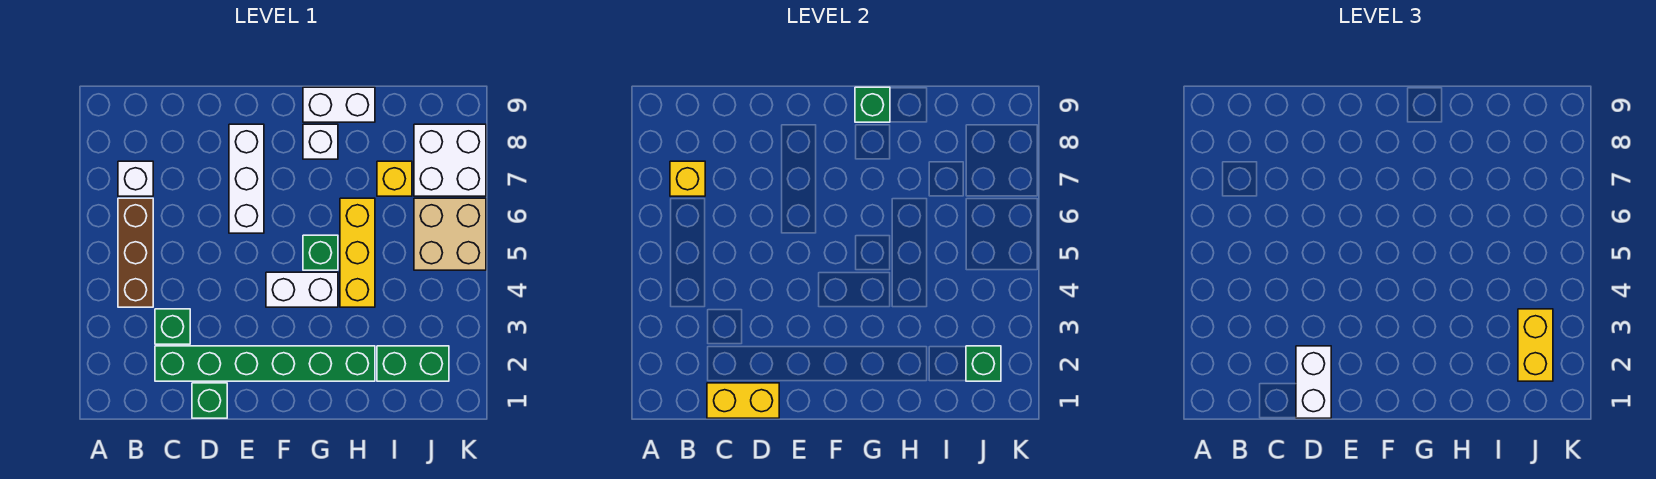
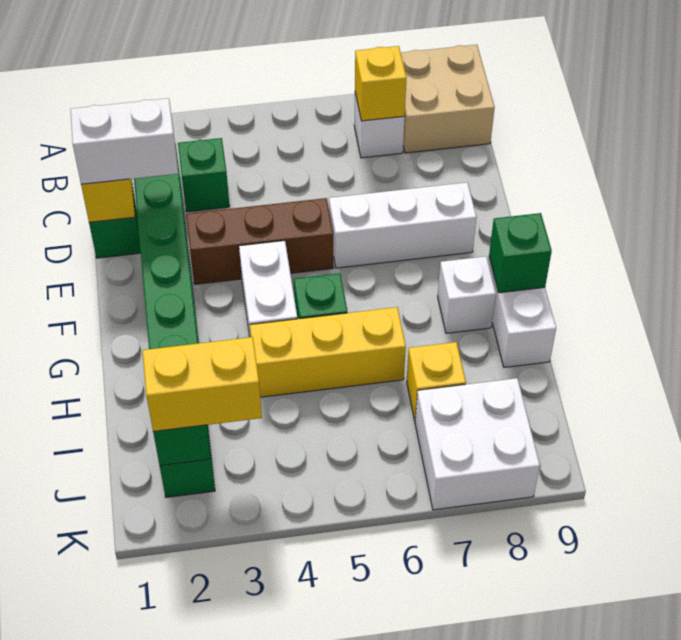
brown 1x3 brick [118,198,153,307] -> brown 1x3 brick moved to [186,198,333,284]
tan 2x2 brick [414,198,486,270] -> tan 2x2 brick moved to [401,45,495,153]

